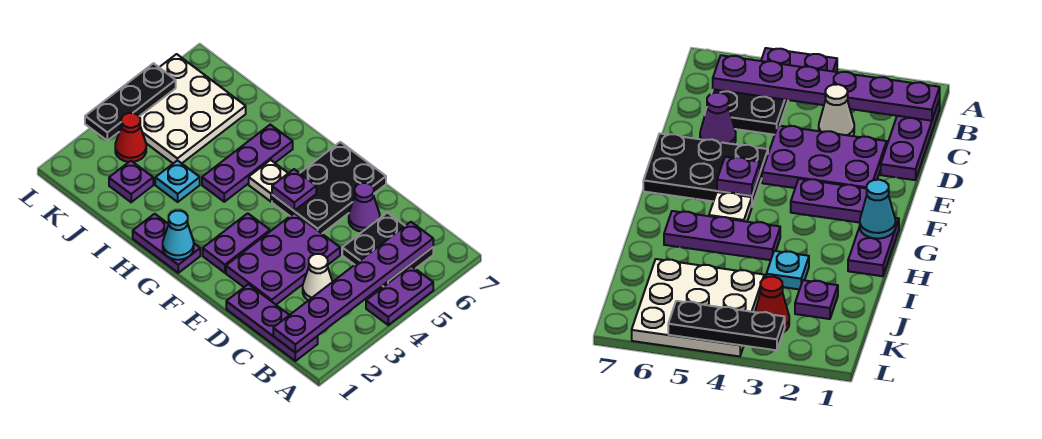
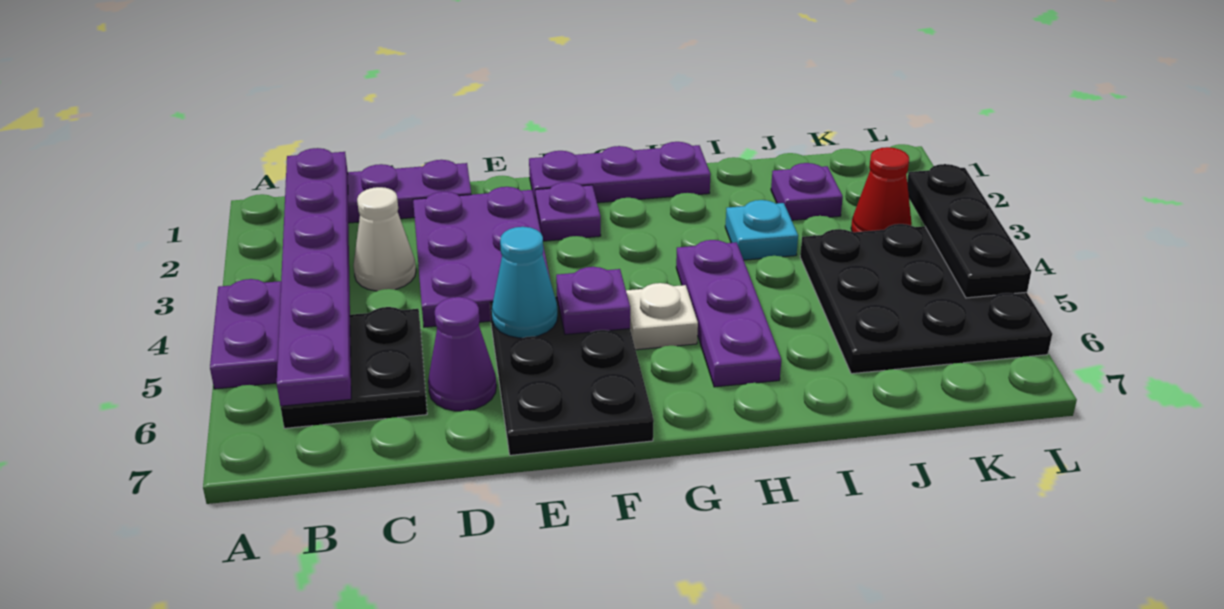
purple 1x2 plate [203,213,270,273] -> purple 1x1 plate [535,182,601,241]
purple 1x2 plate [133,214,200,273] -> purple 1x3 plate [529,142,711,205]
cyan 1x1 cone [163,211,194,260] -> cyan 1x1 cone moved to [492,227,557,338]
white 3x3 plate [139,54,246,163] -> black 3x3 plate [800,224,1052,374]

